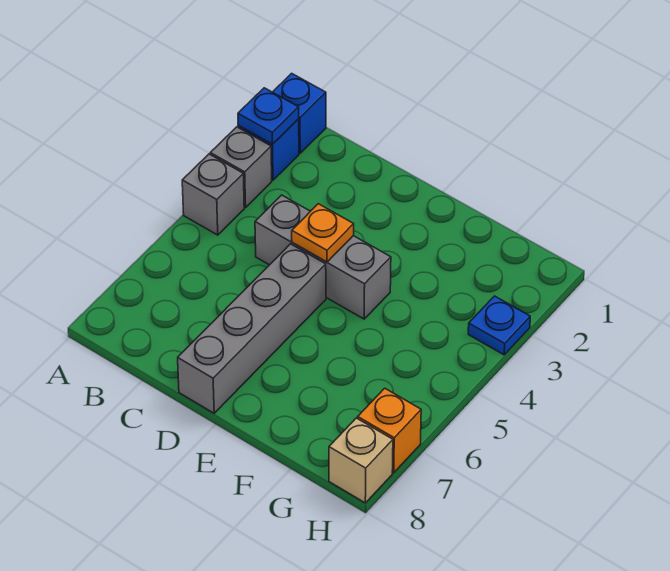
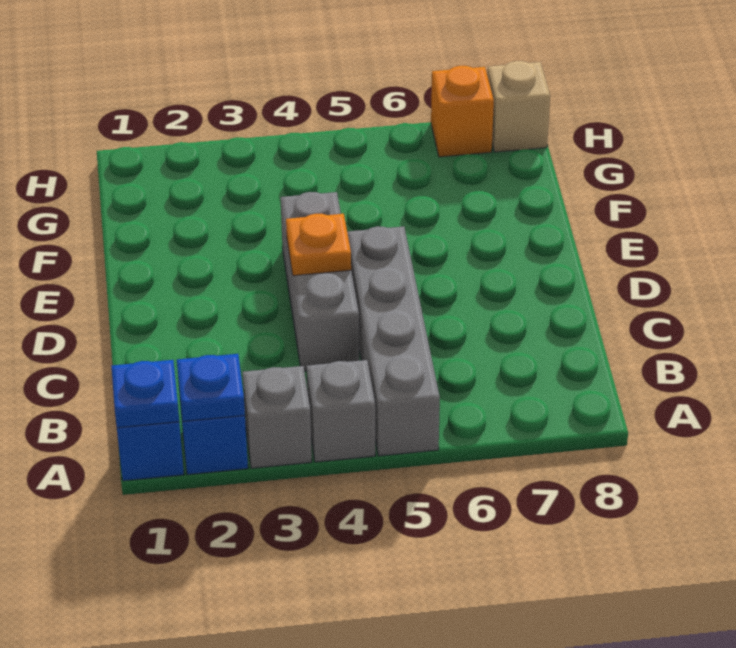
grey 1x4 brick [178,244,326,413] -> grey 1x4 brick turned to [347,226,440,456]
blue 1x1 plate [468,296,530,355] -> blue 1x1 plate moved to [111,360,179,428]

